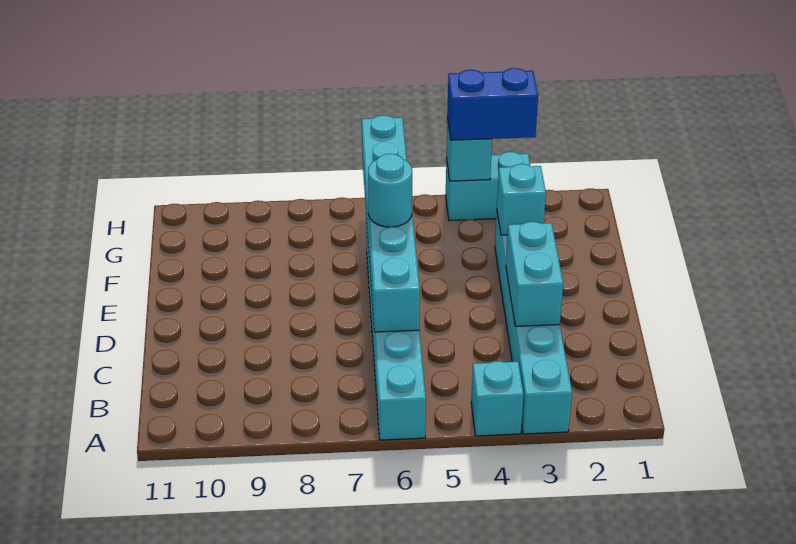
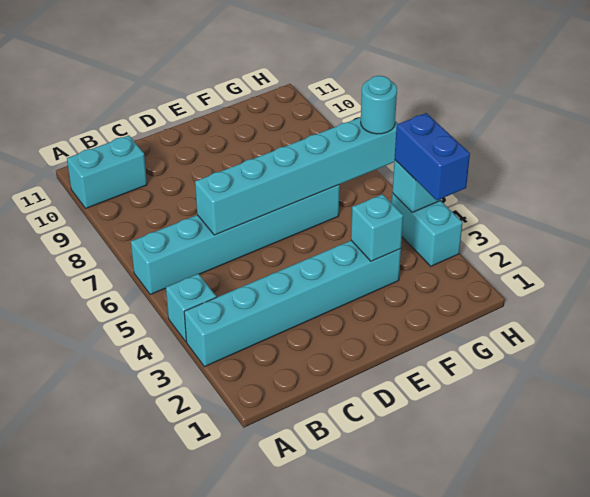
cyan 1x2 brick [506,222,563,326] -> cyan 1x2 brick moved to [67,135,147,208]
cyan 1x1 round brick [368,154,412,227] -> cyan 1x1 round brick moved to [361,76,397,134]

